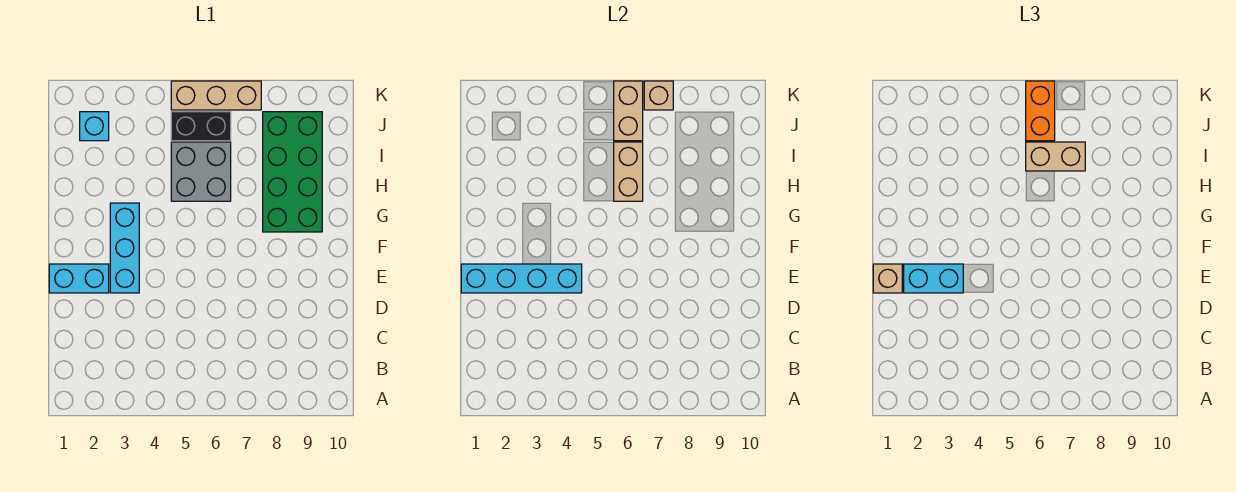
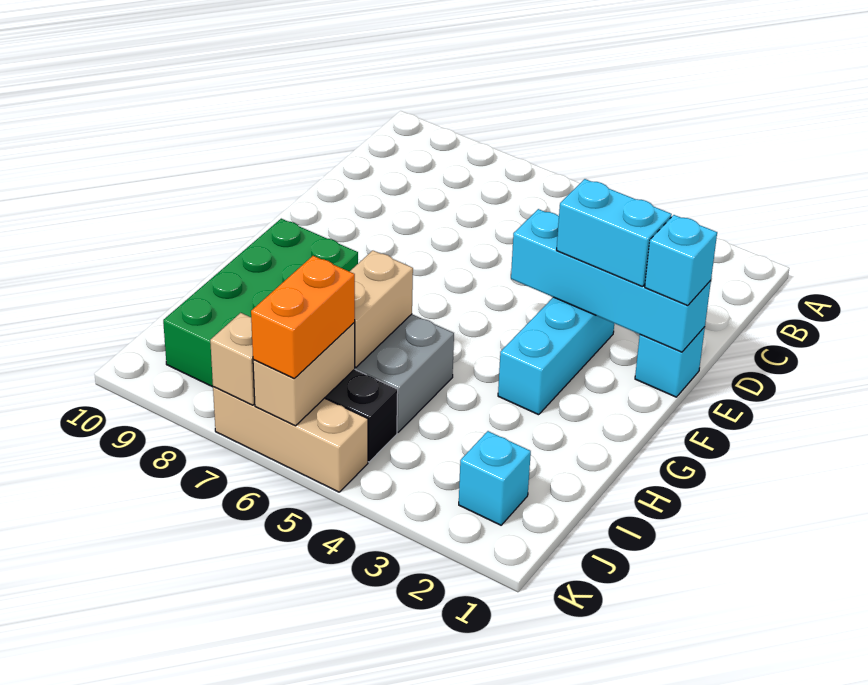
cyan 1x2 brick [49,264,109,293] -> cyan 1x1 brick [635,327,705,397]
tan 1x1 brick [873,264,902,293] -> cyan 1x1 brick [645,215,717,306]
tan 1x2 brick [1026,142,1085,171] -> none

